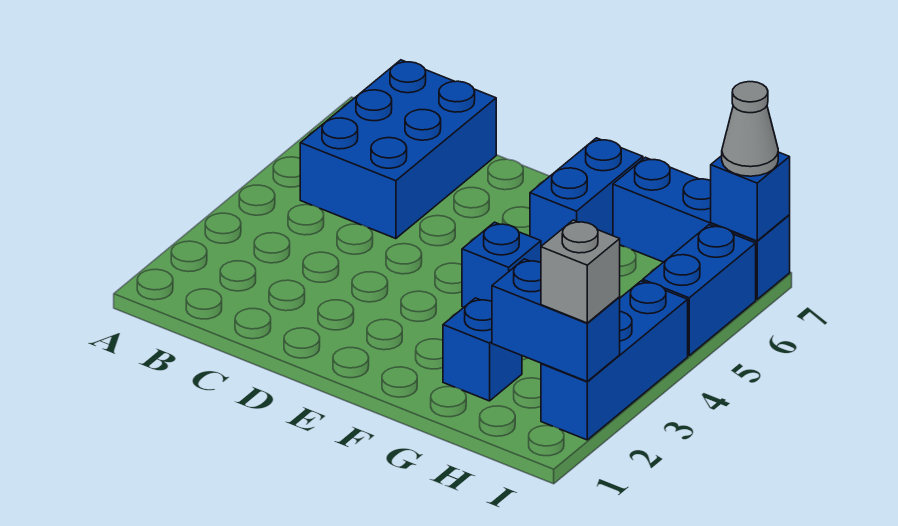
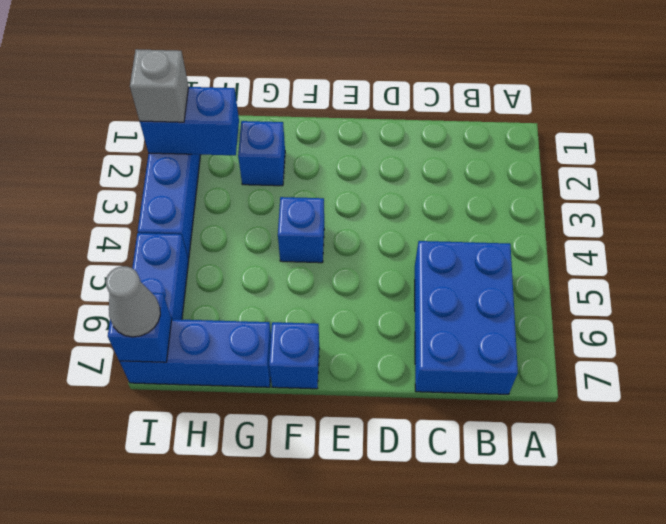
blue 1x2 brick [530,138,643,246] -> blue 1x1 brick [269,322,319,389]

